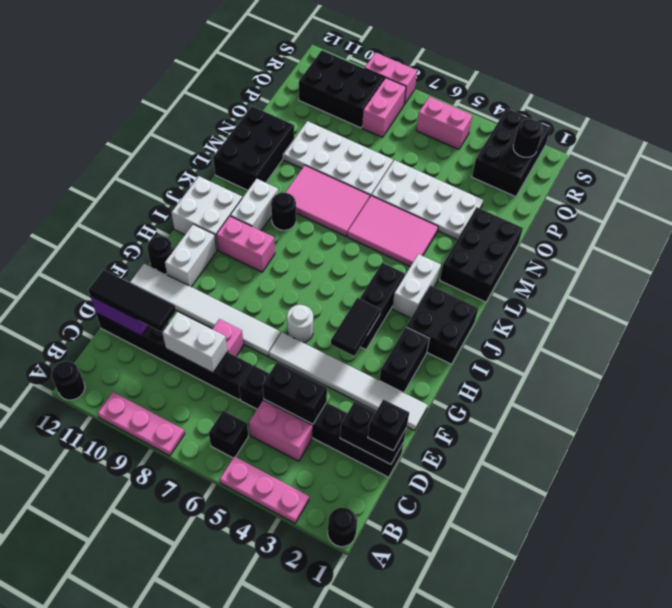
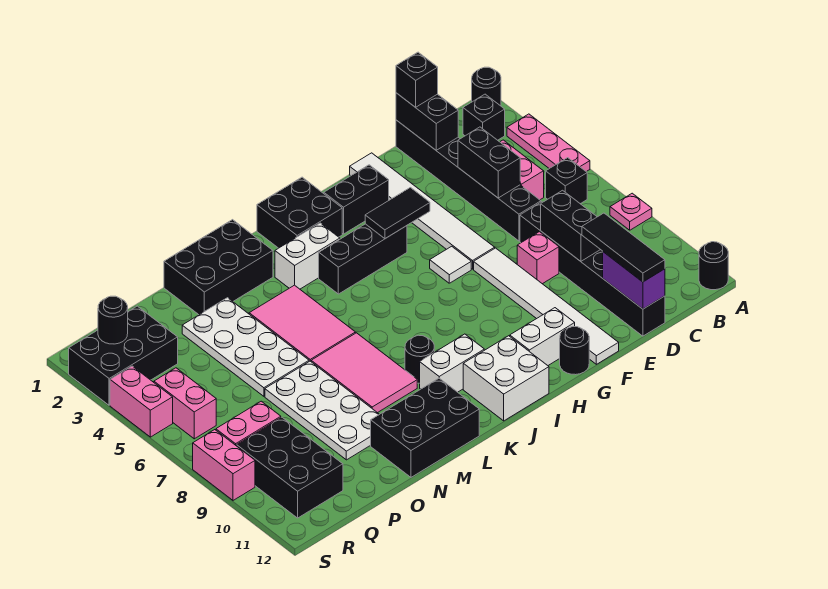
pink 1x3 plate [98,392,185,456] -> pink 1x1 plate [610,193,652,230]
none -> black 1x1 brick [463,94,505,140]
white 1x2 brick [162,312,227,373] -> black 1x2 brick [541,190,600,261]
white 1x1 round brick [287,305,313,343] -> white 1x1 tile [430,246,471,283]
pink 1x2 brick [216,216,275,272] -> pink 1x2 brick moved to [110,366,173,437]

